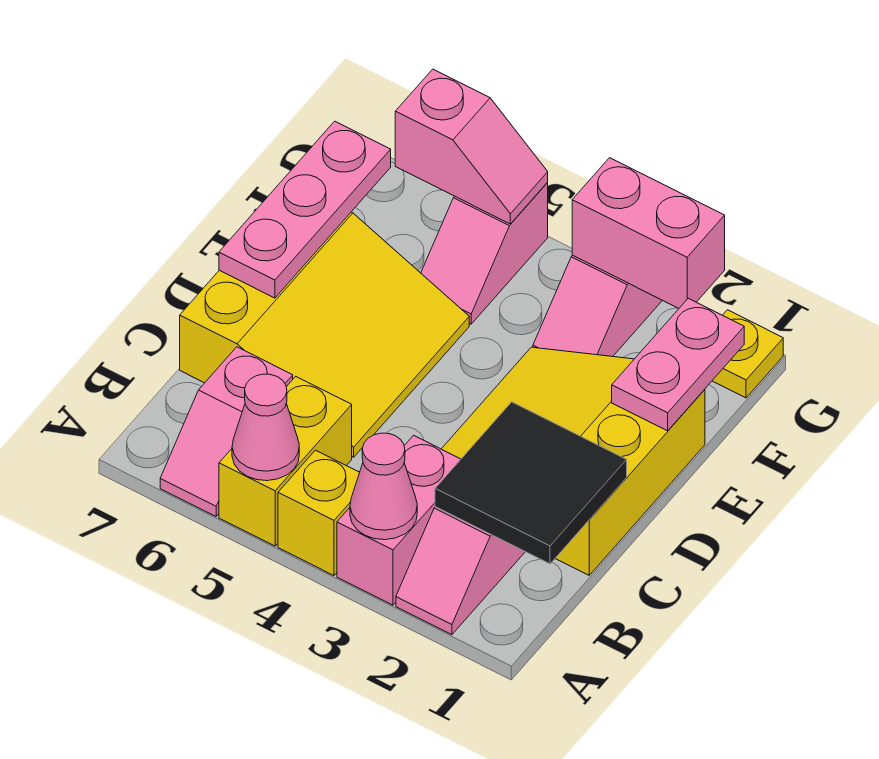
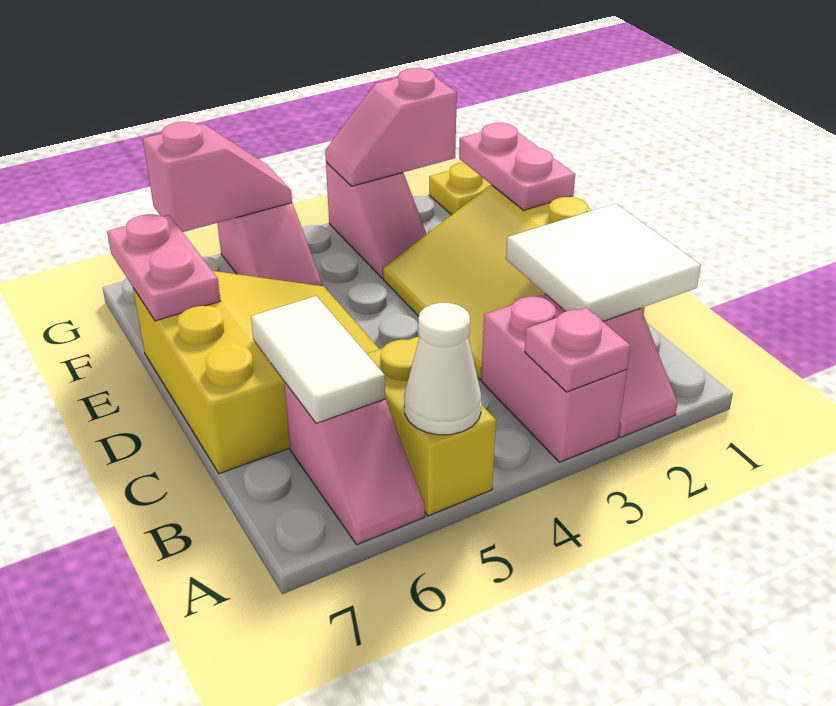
pink 1x1 cone [350,433,417,540] -> pink 1x1 plate [525,308,630,392]
yellow 1x1 brick [278,450,360,576] -> none
pink 1x1 cone [232,374,299,481] -> white 1x1 cone [404,303,482,435]
black 2x2 tile [435,402,627,564] -> white 2x2 tile [506,204,701,321]
none -> white 1x2 tile [251,296,385,423]
pink 1x3 plate [219,121,391,298] -> pink 1x2 plate [107,214,221,321]
pink 1x2 brick [572,158,725,308] -> pink 1x2 slope [325,68,457,186]

